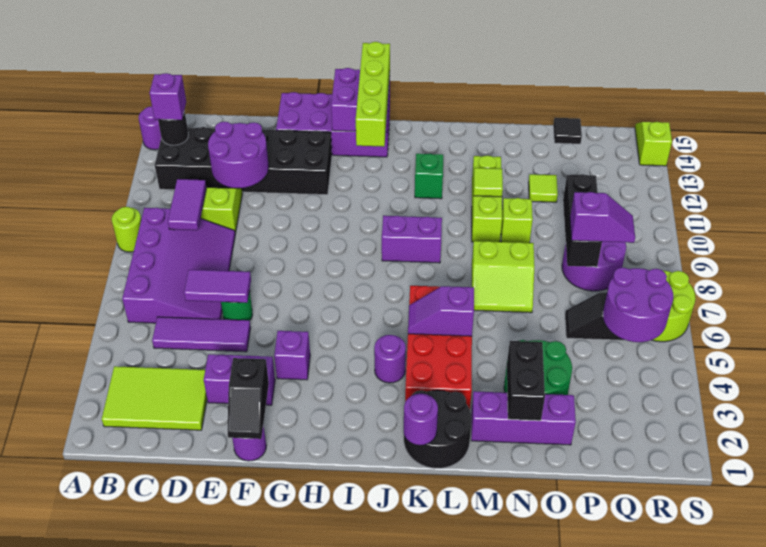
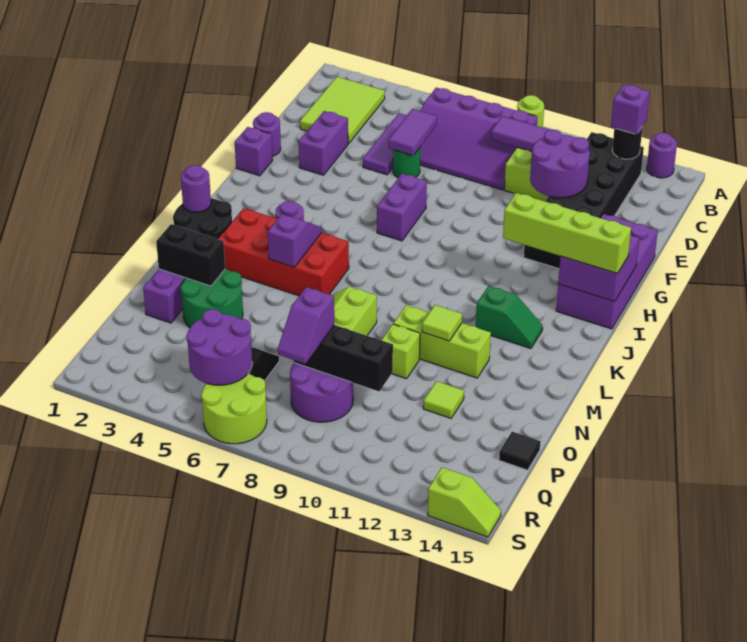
black 1x2 slope [228,358,269,439] -> none
purple 1x1 brick [274,331,310,380] -> purple 1x1 brick moved to [235,127,273,176]
purple 1x2 brick [382,216,442,263] -> purple 1x2 brick moved to [377,174,427,241]

